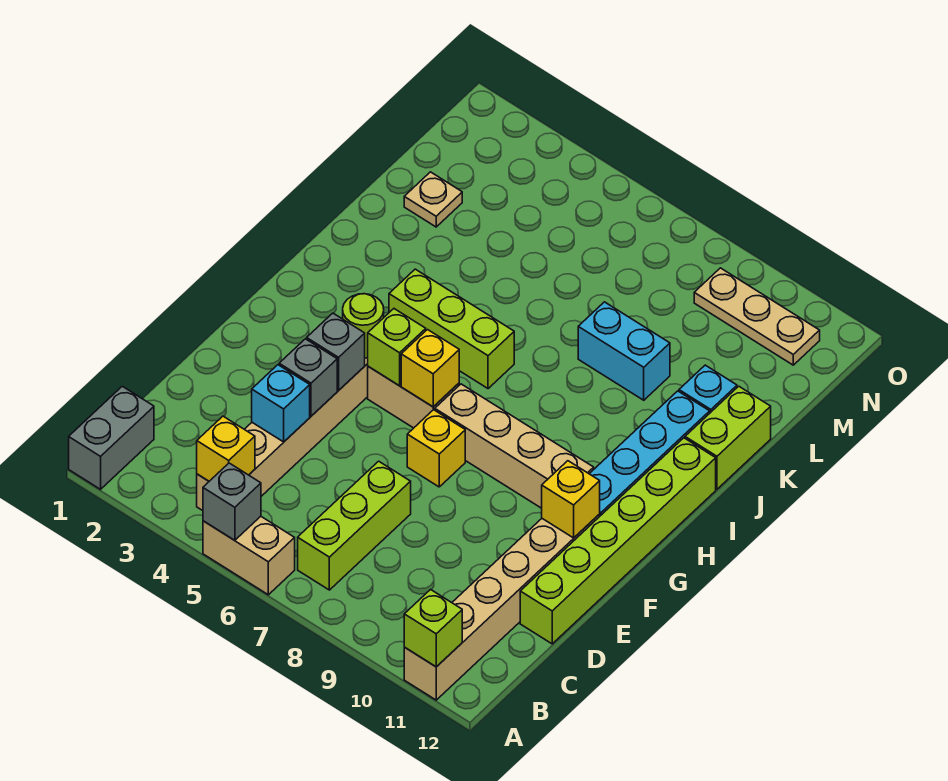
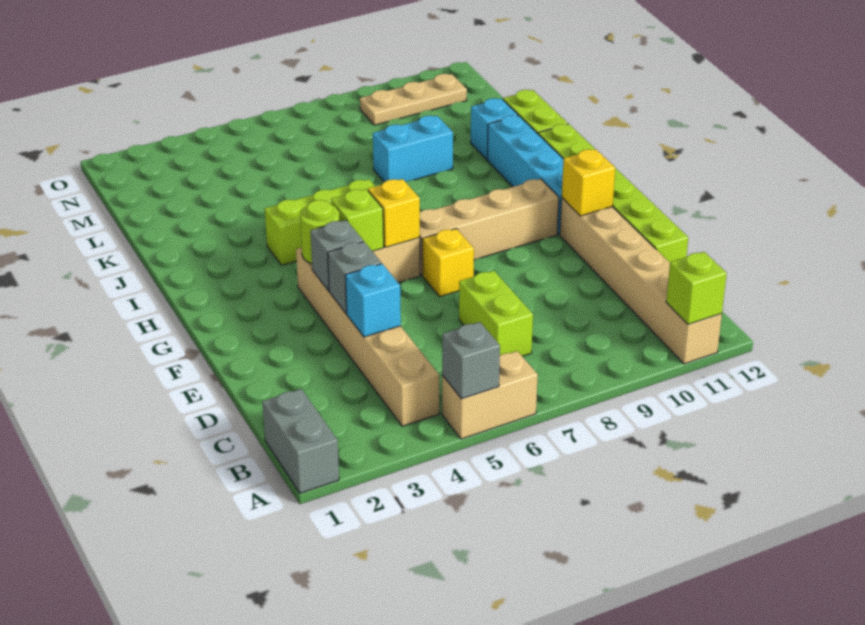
yellow 1x1 brick [197,416,255,481] -> none
lime 1x3 brick [298,461,411,590] -> lime 1x2 brick [459,271,533,356]
tan 1x1 plate [404,172,462,227] -> none

